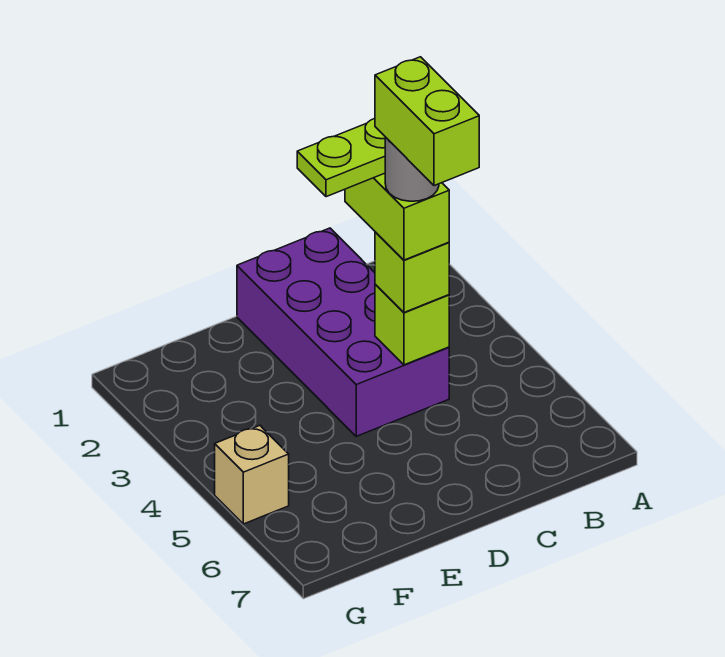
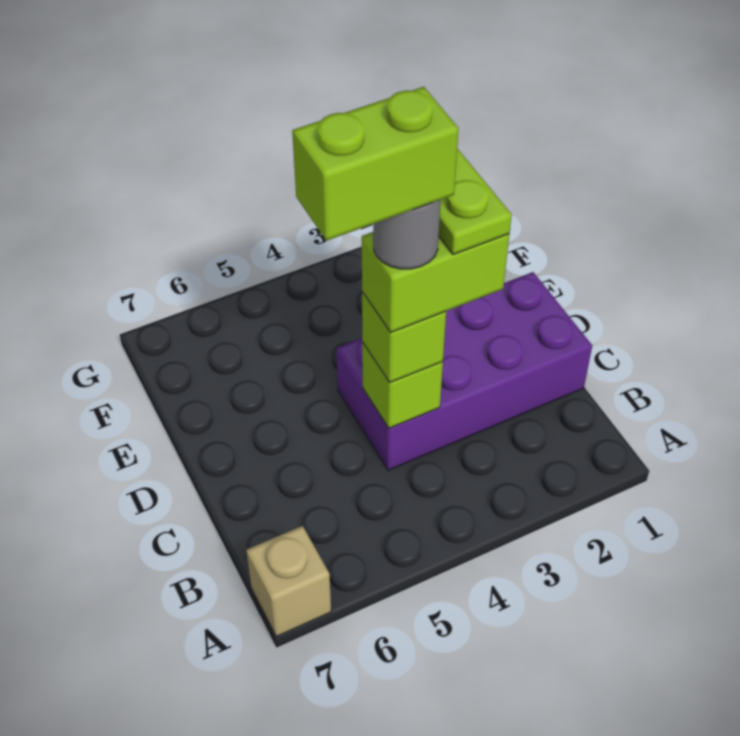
tan 1x1 brick [215,426,289,524] -> tan 1x1 brick moved to [246,526,331,637]

